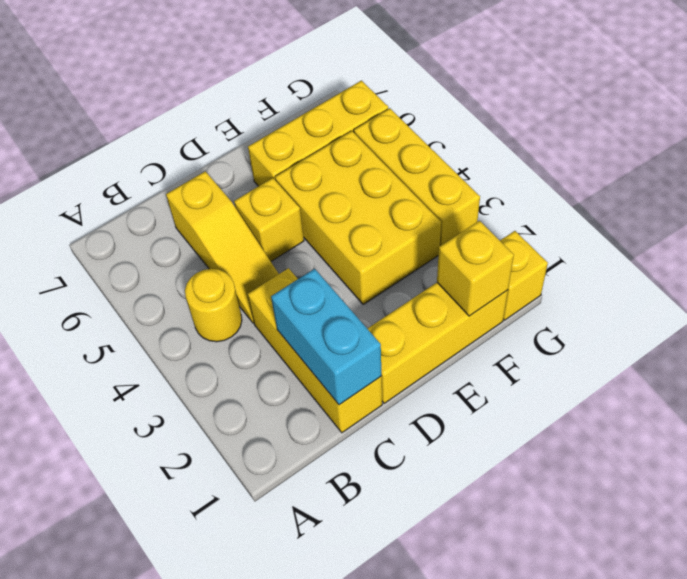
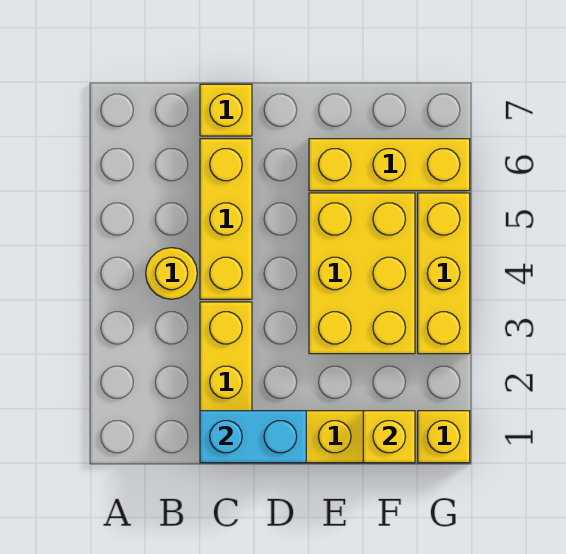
cyan 1x2 brick [271,269,381,405] -> cyan 1x2 brick turned to [200,411,306,463]
yellow 1x3 slope [166,171,279,323] -> yellow 1x3 brick [200,139,252,299]
yellow 1x1 brick [234,178,304,261] -> yellow 1x1 brick moved to [200,84,252,136]

